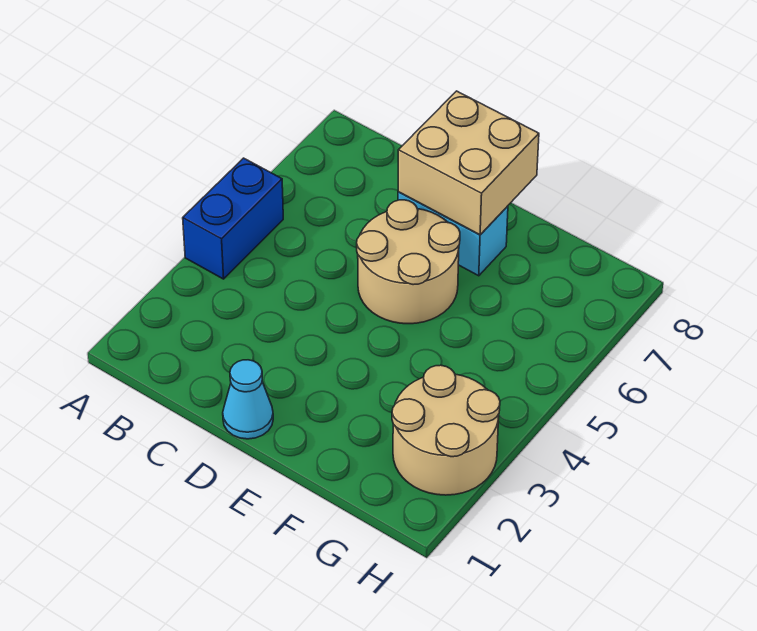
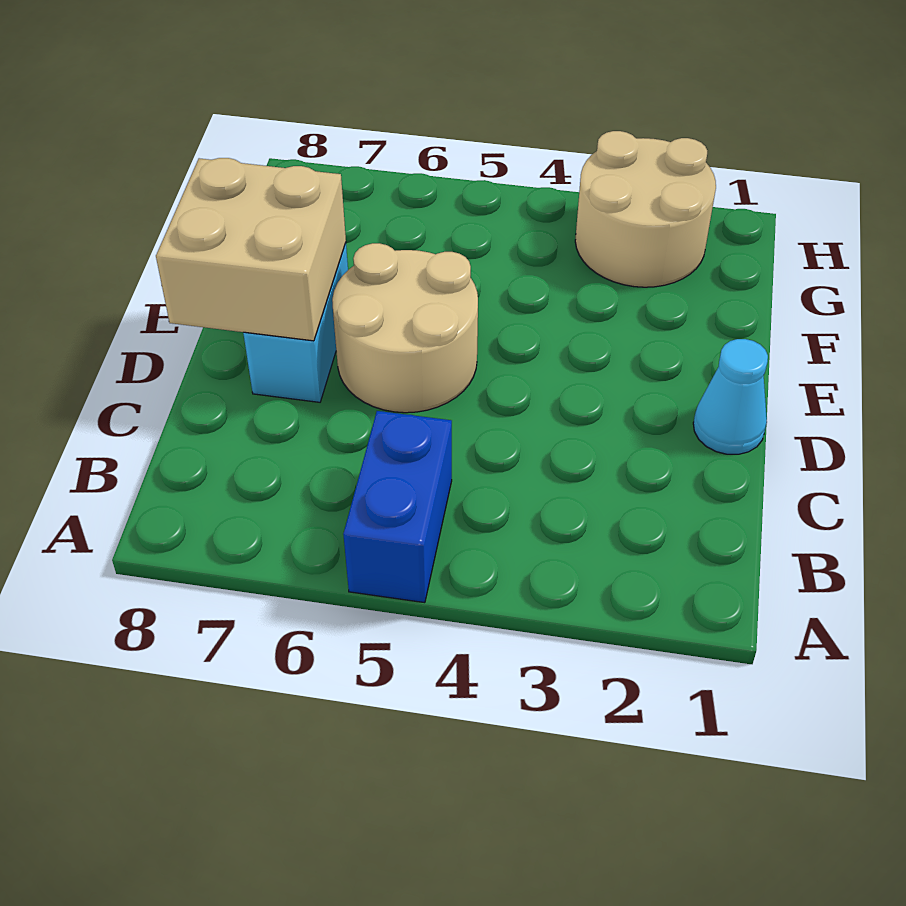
blue 1x2 brick [183,158,283,279] -> blue 1x2 brick turned to [343,411,452,603]

